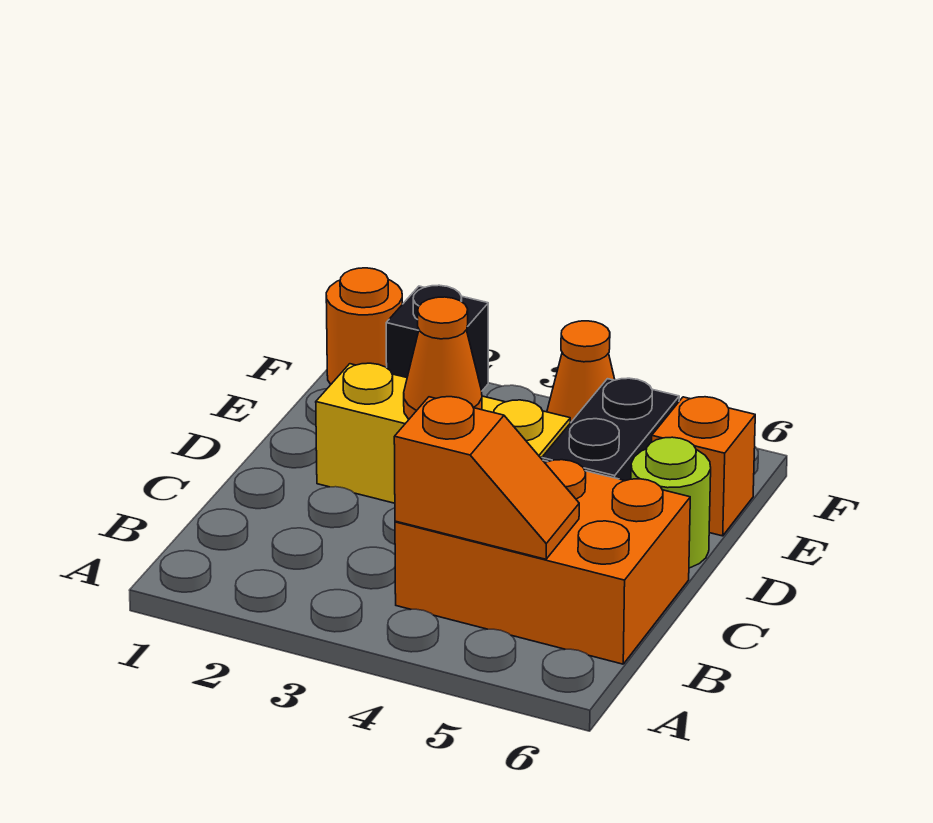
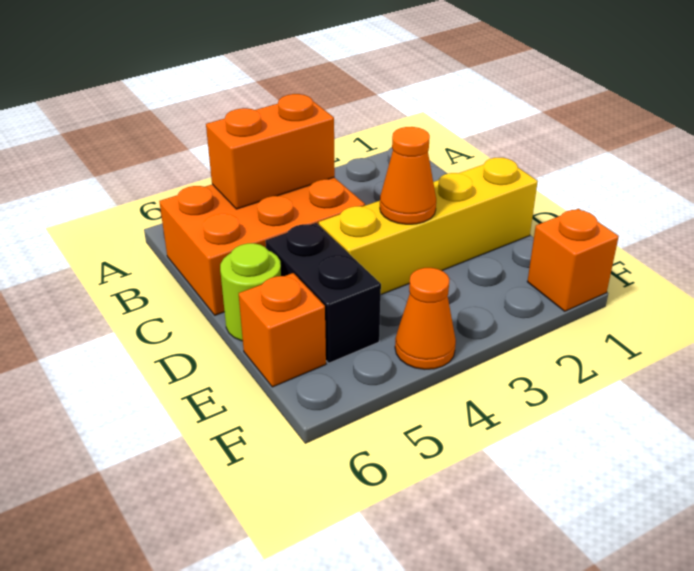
orange 1x2 slope [394,397,579,559] -> orange 1x2 brick [206,94,335,209]
yellow 1x3 brick [316,363,570,503] -> yellow 1x4 brick [319,158,538,295]
orange 1x1 round brick [326,268,402,384] -> orange 1x1 brick [527,209,619,311]
black 1x1 brick [386,285,488,391] -> none

